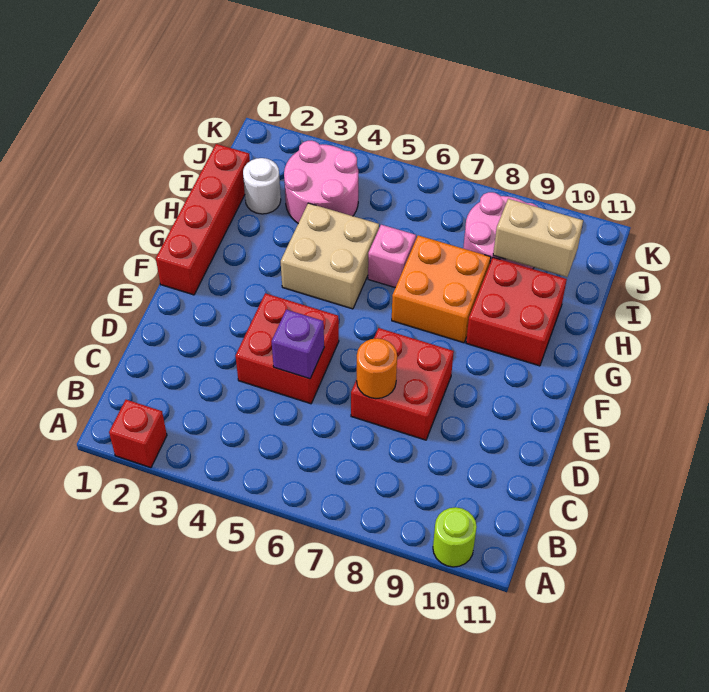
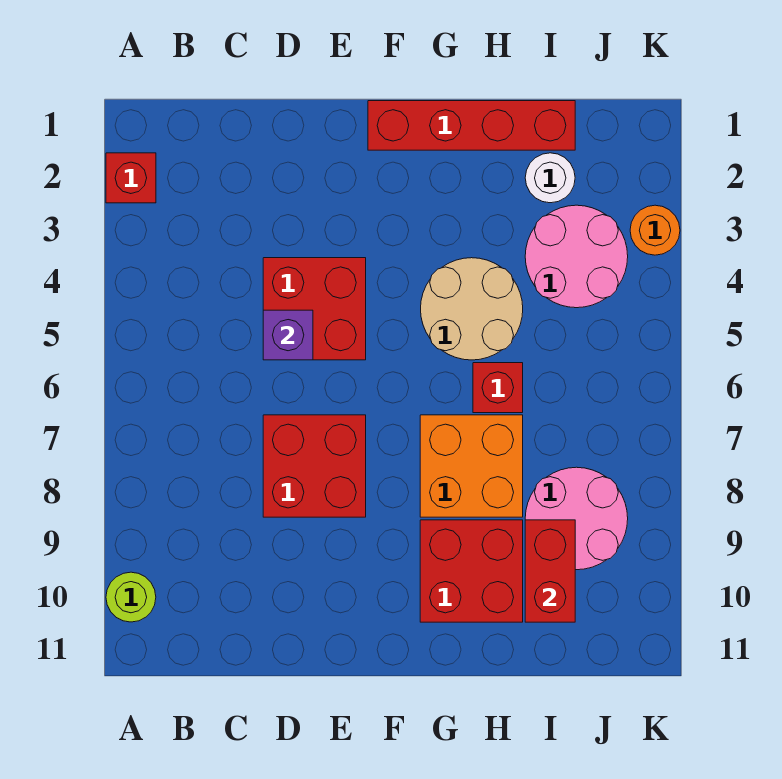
orange 1x1 round brick [357,338,397,399] -> orange 1x1 round brick moved to [630,205,680,255]
tan 2x2 brick [281,203,379,309] -> tan 2x2 round brick [421,258,523,360]
pink 1x1 brick [368,225,416,288] -> red 1x1 brick [473,363,523,413]
tan 1x2 brick [493,199,583,277] -> red 1x2 brick [525,520,575,622]

